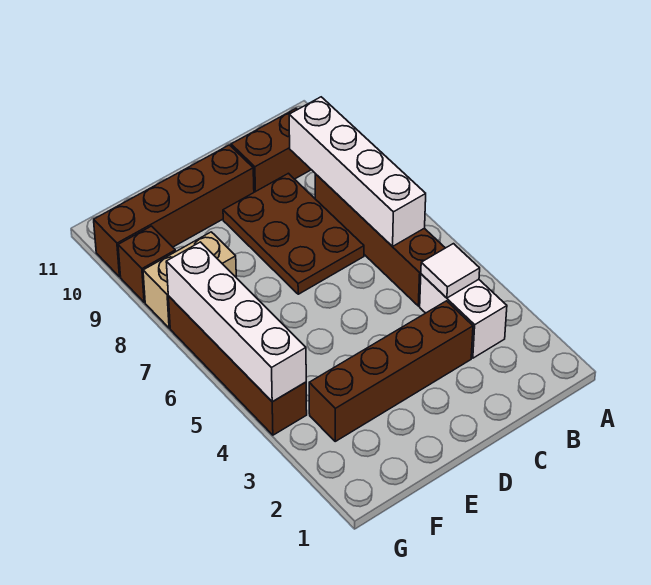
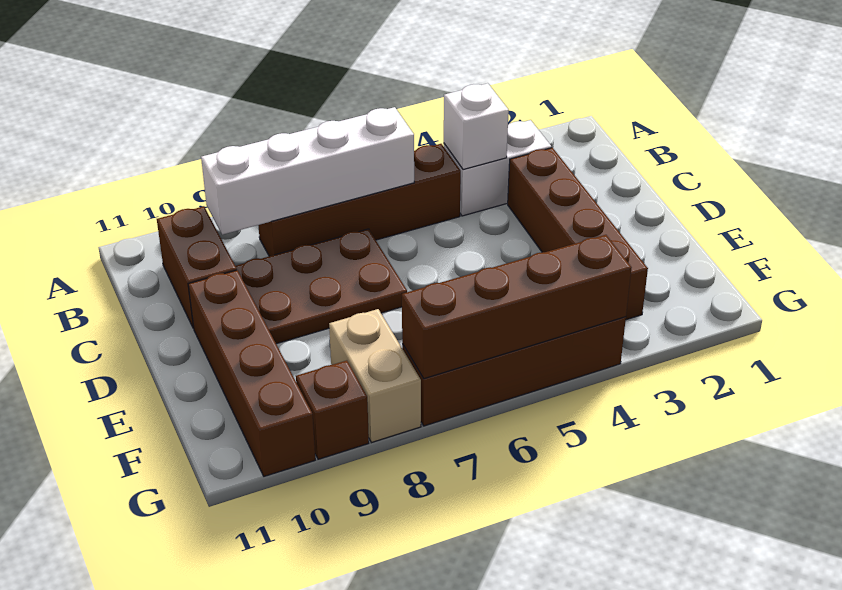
white 1x1 tile [421,244,480,298] -> white 1x1 brick [444,83,509,170]
white 1x4 brick [166,242,306,402] -> brown 1x4 brick [402,235,632,379]

